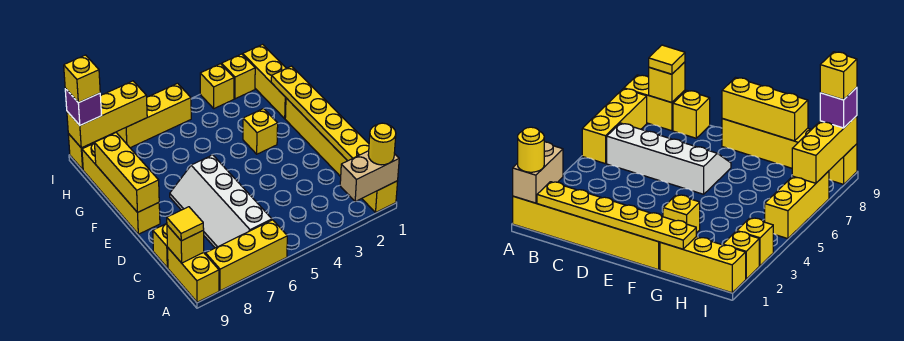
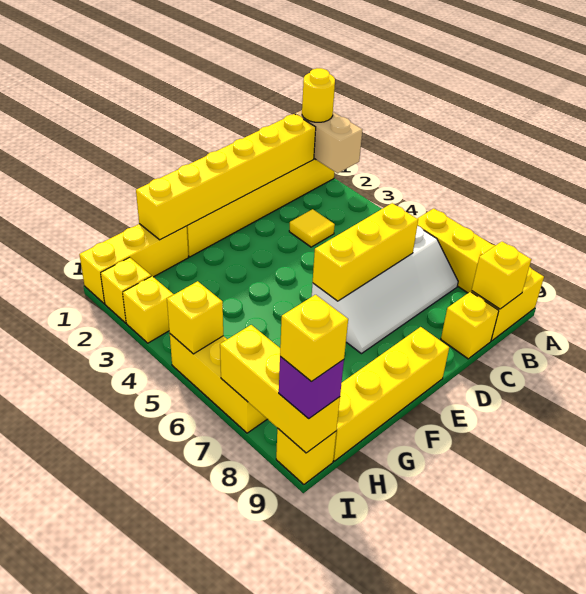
yellow 1x6 plate [271,66,369,161] -> yellow 1x6 brick [136,114,316,240]
yellow 1x1 tile [167,207,204,241] -> yellow 1x1 tile moved to [289,209,335,247]
yellow 1x3 brick [95,133,159,212] -> yellow 1x3 brick moved to [313,203,418,301]
yellow 1x1 brick [243,109,278,154] -> yellow 1x1 brick moved to [167,281,223,354]

